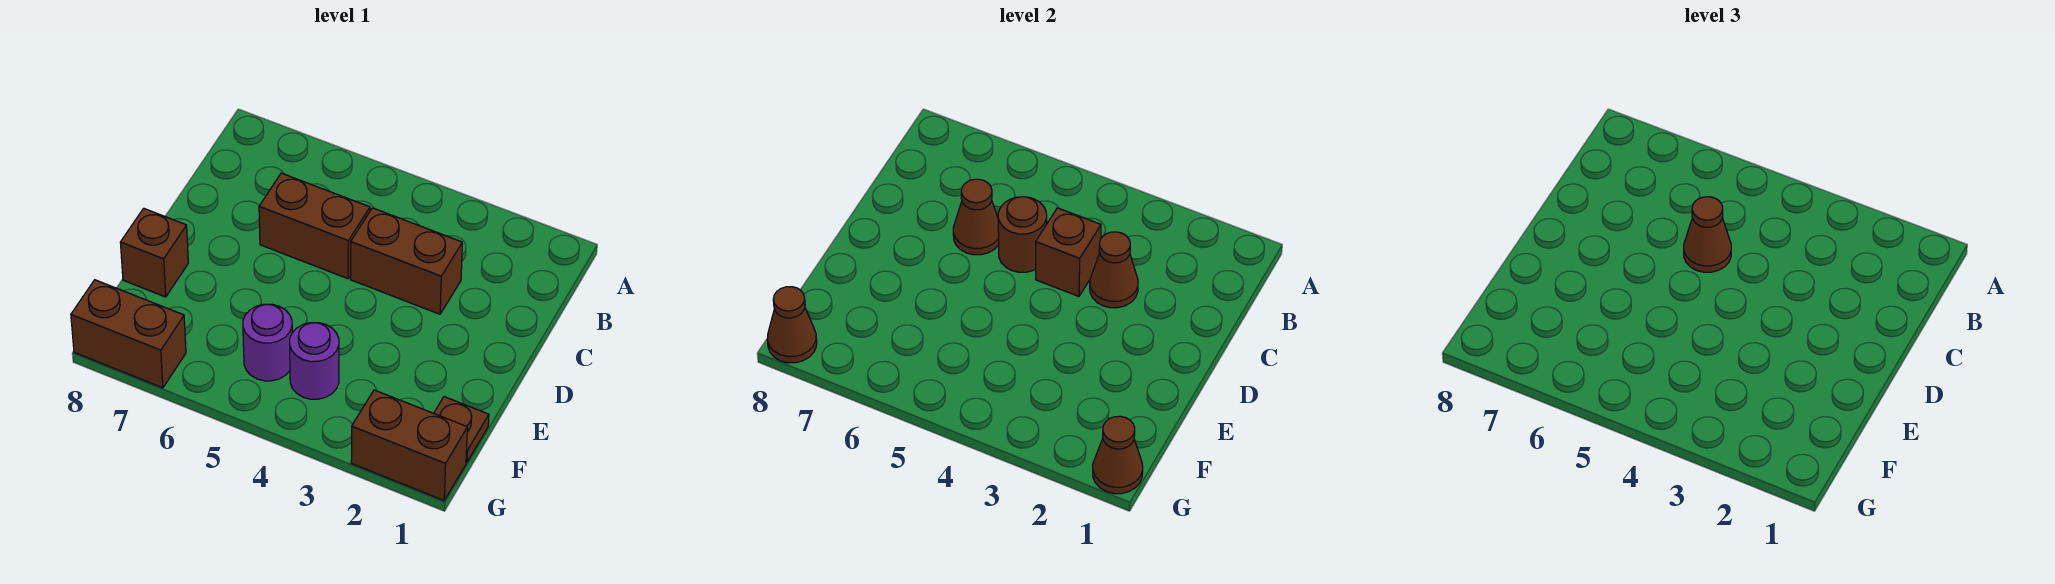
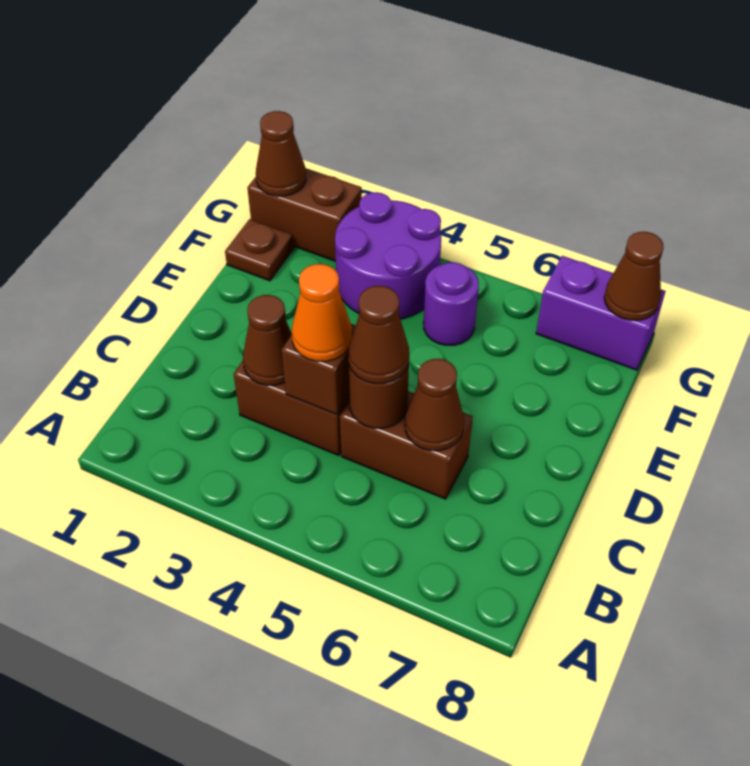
none -> orange 1x1 cone [292,264,352,361]
brown 1x1 brick [120,208,188,297] -> none
purple 1x1 round brick [290,323,339,399] -> purple 2x2 round brick [335,192,441,319]
brown 1x2 brick [71,280,186,388] -> purple 1x2 brick [536,256,665,370]

